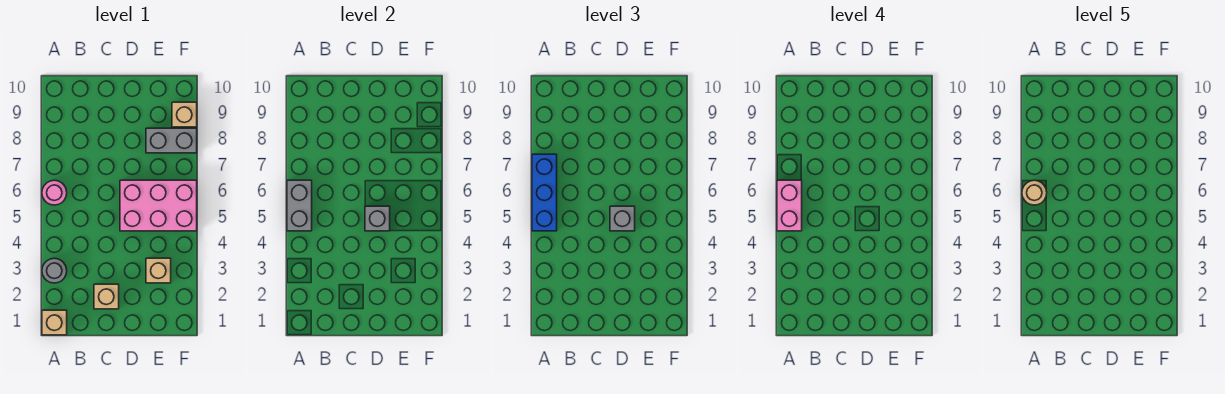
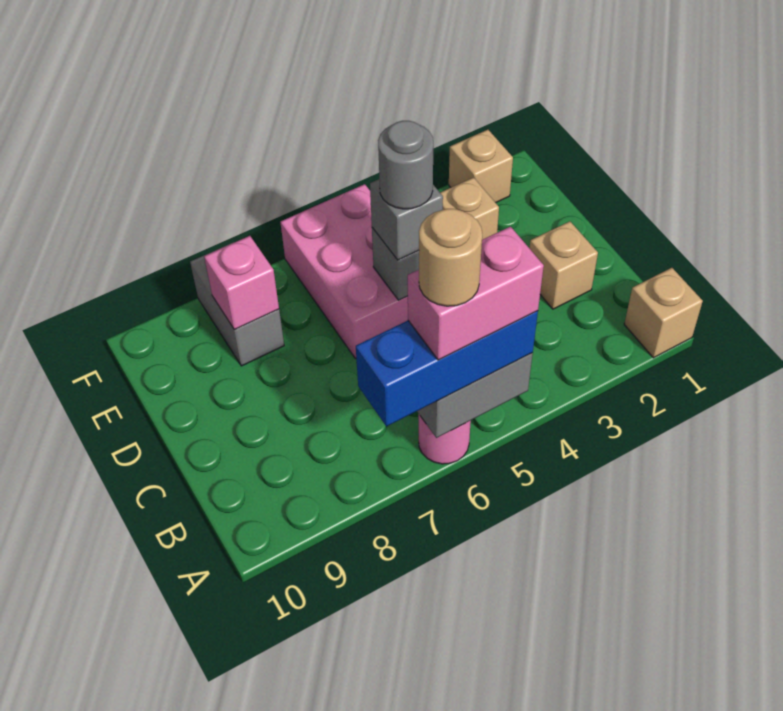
grey 1x1 round brick [42,258,67,283] -> grey 1x1 round brick moved to [378,121,433,209]
none -> pink 1x1 brick [204,236,279,330]
tan 1x1 brick [172,102,197,127] -> tan 1x1 brick moved to [449,130,513,203]

